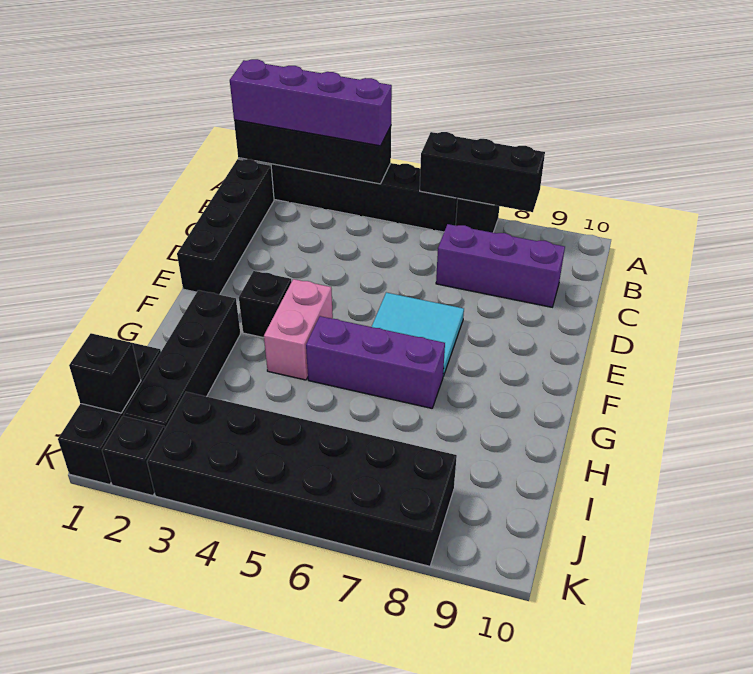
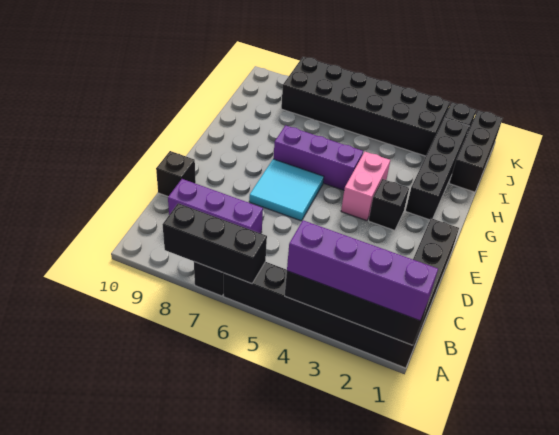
black 1x1 brick [69,333,141,413] -> black 1x1 brick moved to [156,151,196,196]

